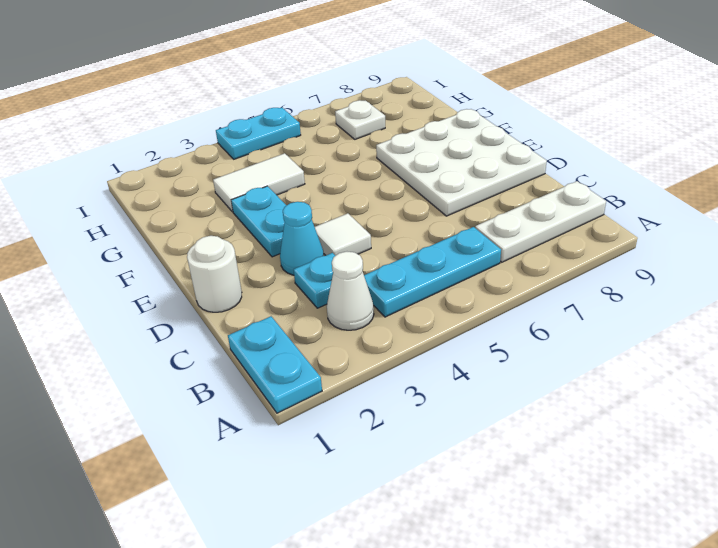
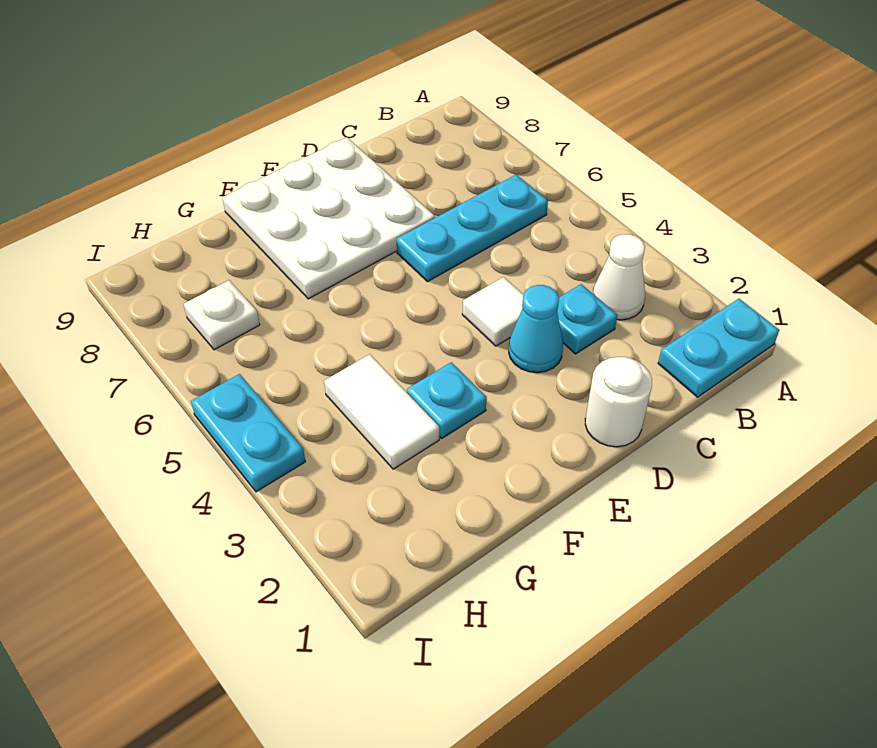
cyan 1x3 plate [364,227,501,317] -> cyan 1x3 plate turned to [397,175,548,282]
white 1x3 plate [475,181,606,262] -> none
cyan 1x2 plate [231,186,286,257] -> cyan 1x1 plate [407,362,487,438]

